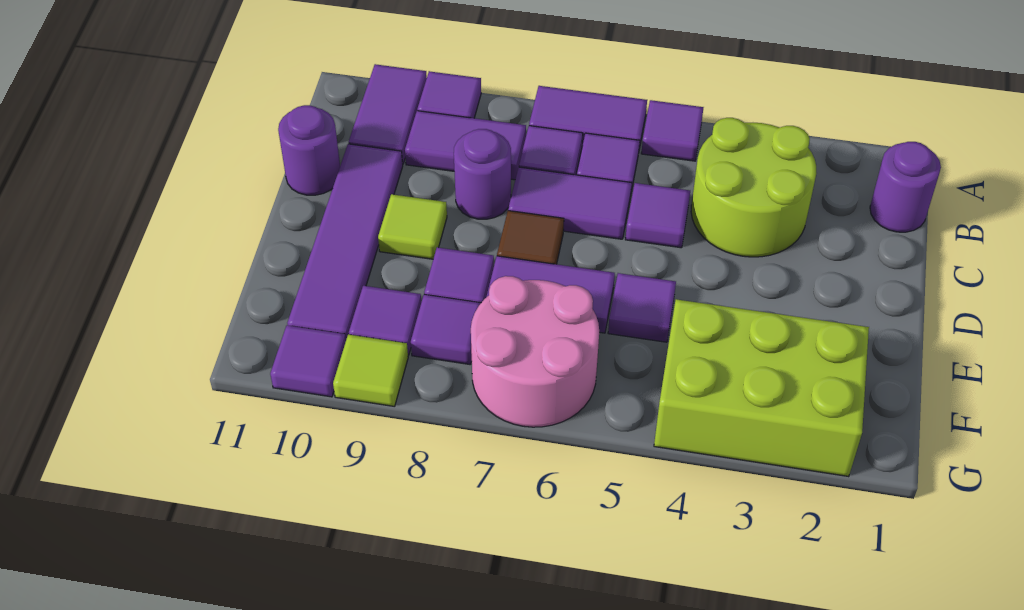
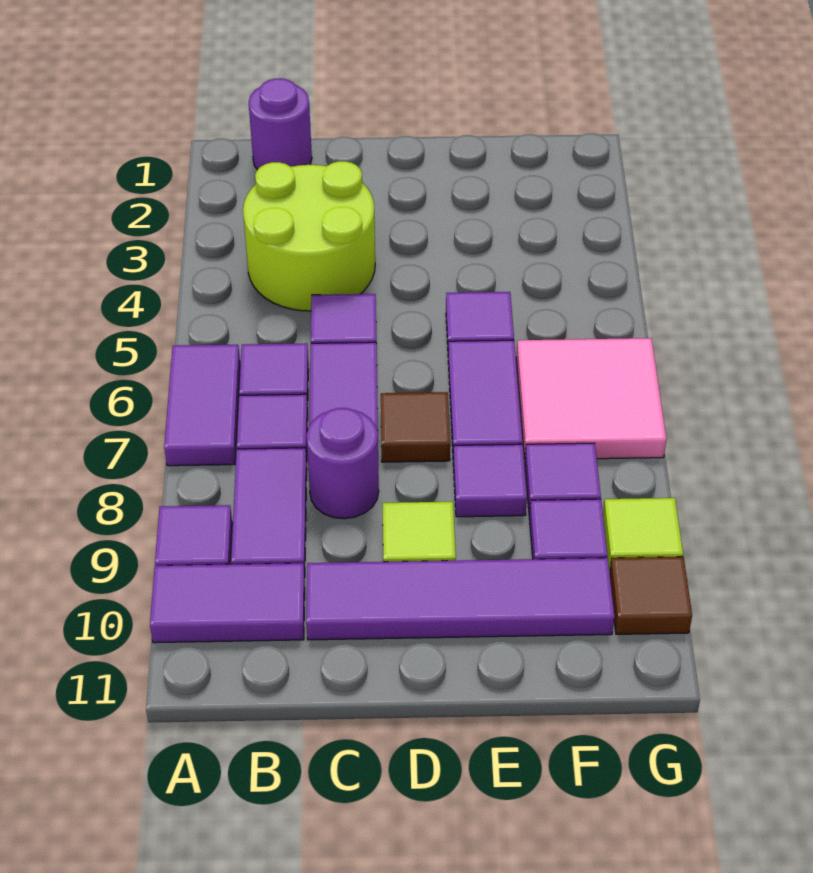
purple 1x1 tile [641,100,704,161] -> none
purple 1x1 round brick [278,105,340,195] -> none
lime 2x3 brick [654,299,869,477] -> none
pink 2x2 round brick [471,276,599,427] -> pink 2x2 tile [516,338,666,459]
purple 1x1 tile [270,325,346,397] -> brown 1x1 tile [610,557,692,634]

